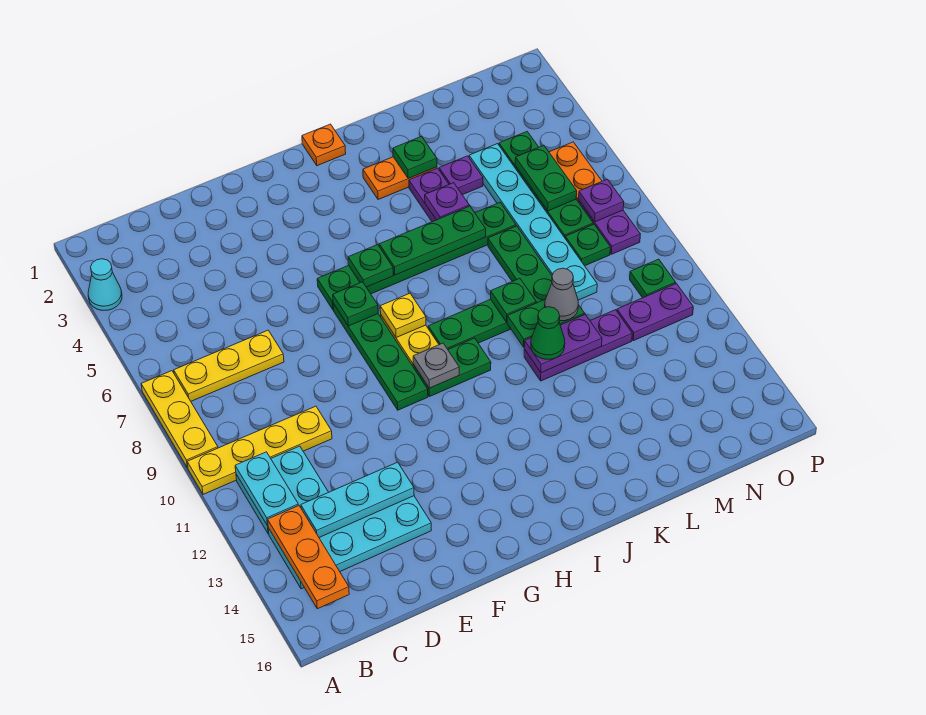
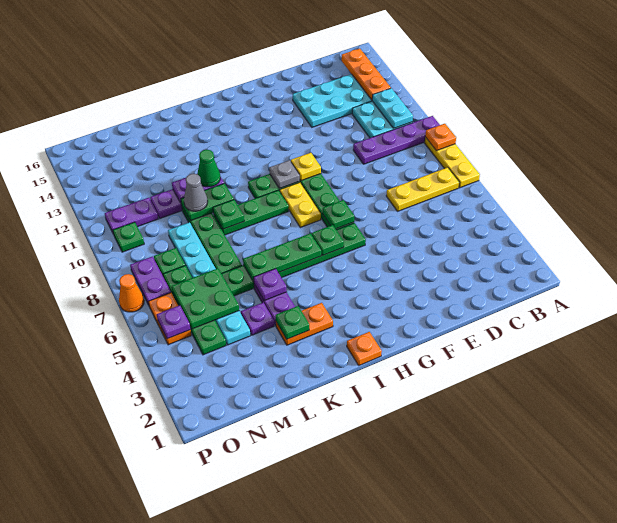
cyan 1x1 cone [88,259,122,310] -> none
none -> orange 1x1 plate [425,124,456,151]
yellow 1x4 plate [187,406,332,494] -> purple 1x4 plate [353,116,440,164]
cyan 1x3 plate [301,462,414,537] -> none
yellow 1x1 plate [380,293,426,338] -> yellow 1x1 plate moved to [291,153,321,181]
green 1x2 plate [515,146,577,211] -> green 2x2 plate [172,268,239,329]
purple 1x1 plate [579,179,624,222] -> purple 1x1 plate moved to [157,305,191,339]
none -> orange 1x1 cone [119,274,144,312]

